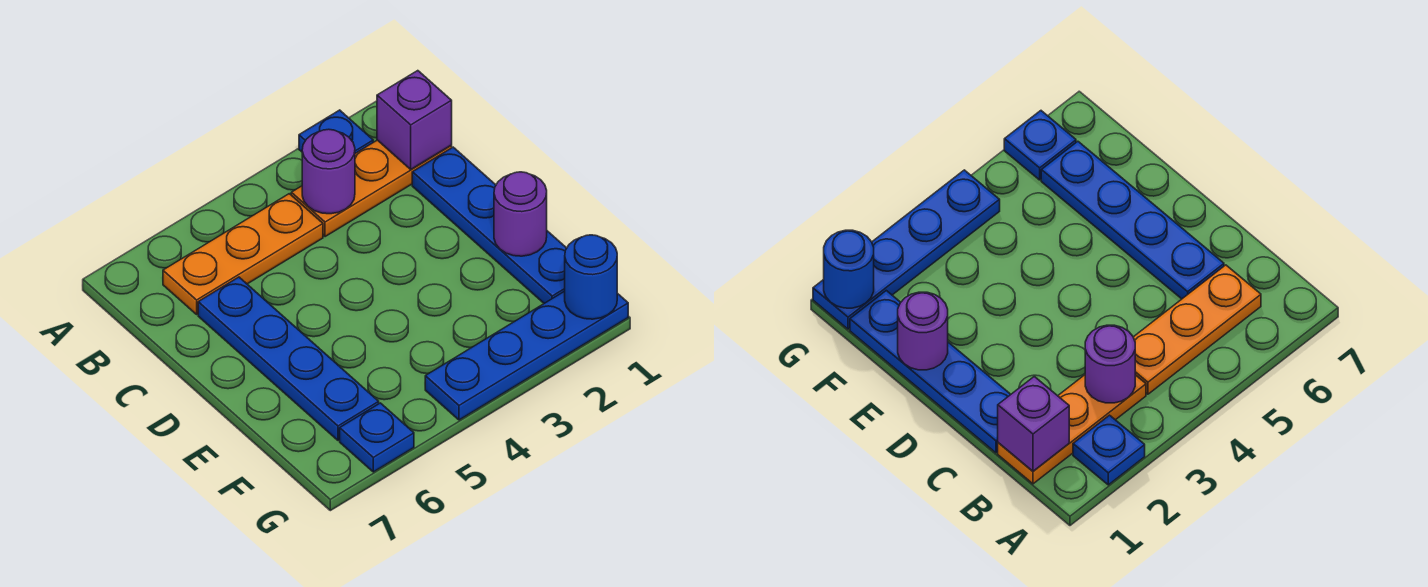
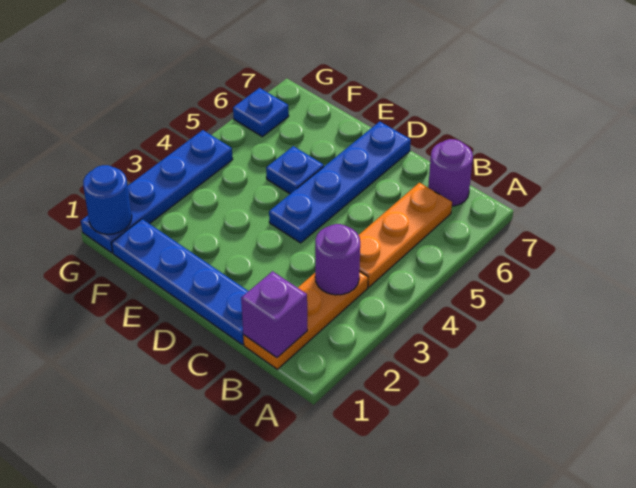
blue 1x1 plate [299,110,373,153] -> blue 1x1 plate moved to [266,146,324,194]
blue 1x4 plate [198,277,379,440] -> blue 1x4 plate turned to [269,122,411,243]
purple 1x1 round brick [494,172,547,256] -> purple 1x1 round brick moved to [428,139,473,206]

